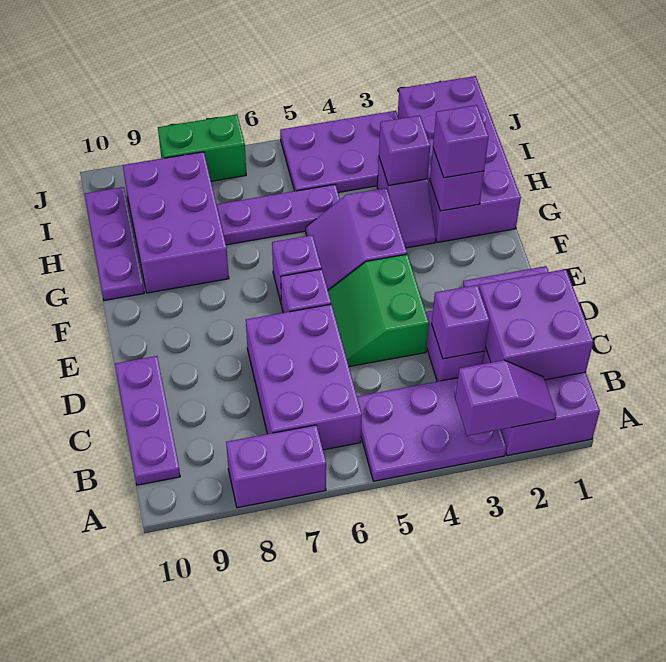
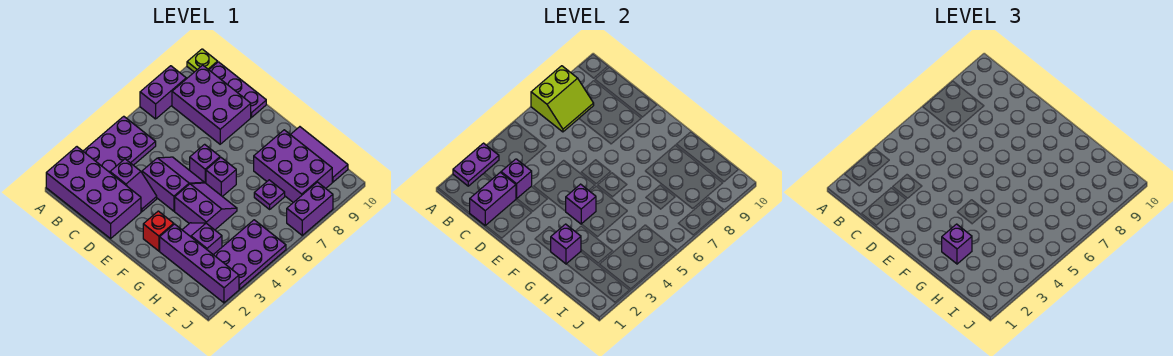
purple 1x2 slope [455,360,556,436] -> purple 1x2 plate [453,143,499,186]
none -> lime 2x2 slope [531,66,594,132]
none -> lime 1x1 plate [187,49,218,72]
purple 2x2 brick [479,269,593,380] -> purple 1x2 brick [470,172,516,226]
purple 2x3 brick [246,304,362,450] -> purple 2x3 brick moved to [172,65,251,144]
green 2x2 slope [328,254,429,367] -> purple 2x2 slope [142,157,204,211]
none -> red 1x1 brick [143,211,174,251]
purple 2x4 brick [398,76,521,242] -> purple 1x4 brick [160,224,239,303]
purple 1x3 plate [85,187,144,300] -> purple 1x3 tile [290,127,348,182]
purple 1x1 brick [379,115,430,185] -> purple 1x1 brick moved to [566,184,596,224]
purple 1x3 plate [216,184,340,245] -> purple 1x1 plate [254,180,285,209]
green 1x2 brick [158,115,246,181] -> purple 1x2 brick [287,182,333,235]

